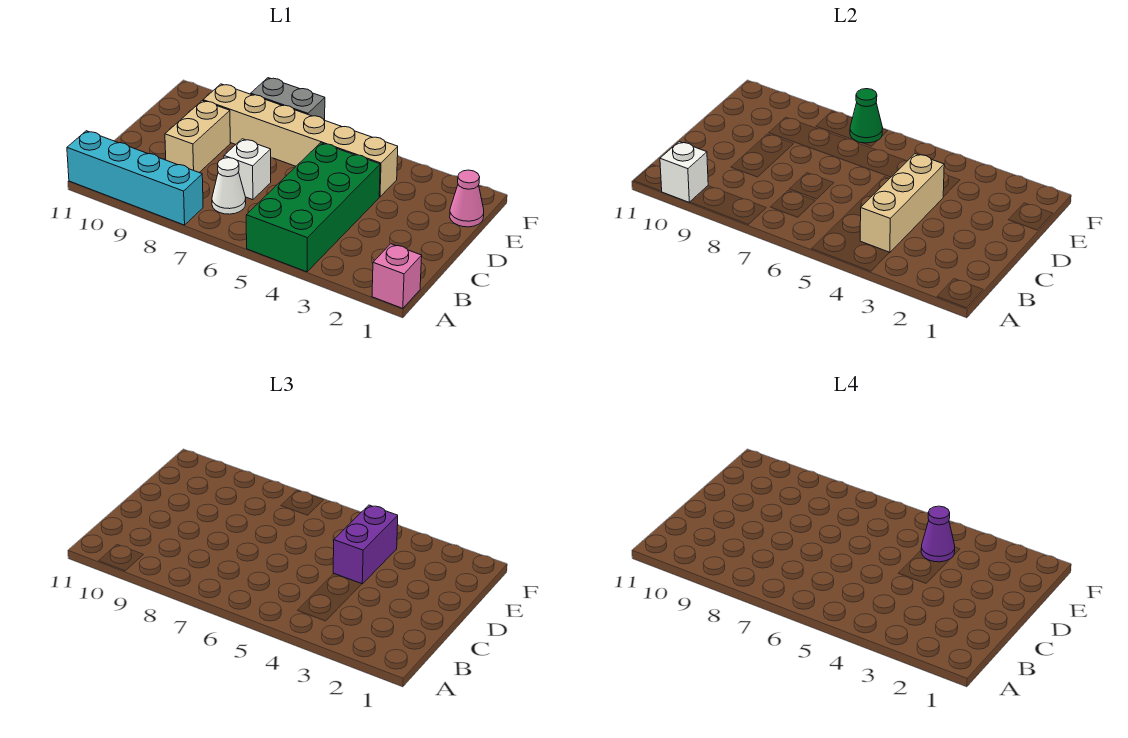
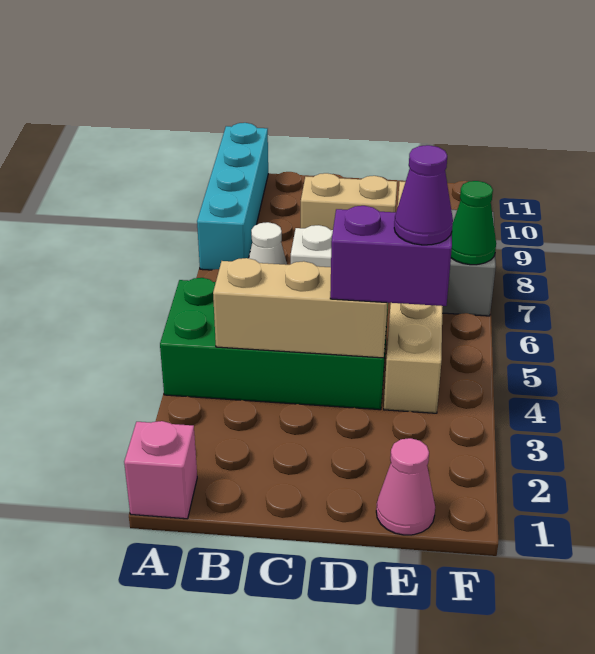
white 1x1 brick [660,142,708,202] -> none

